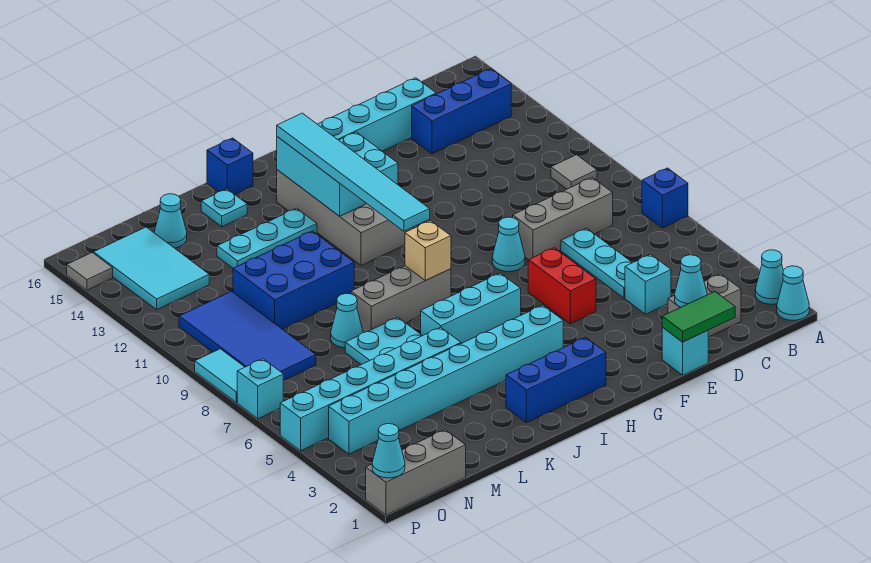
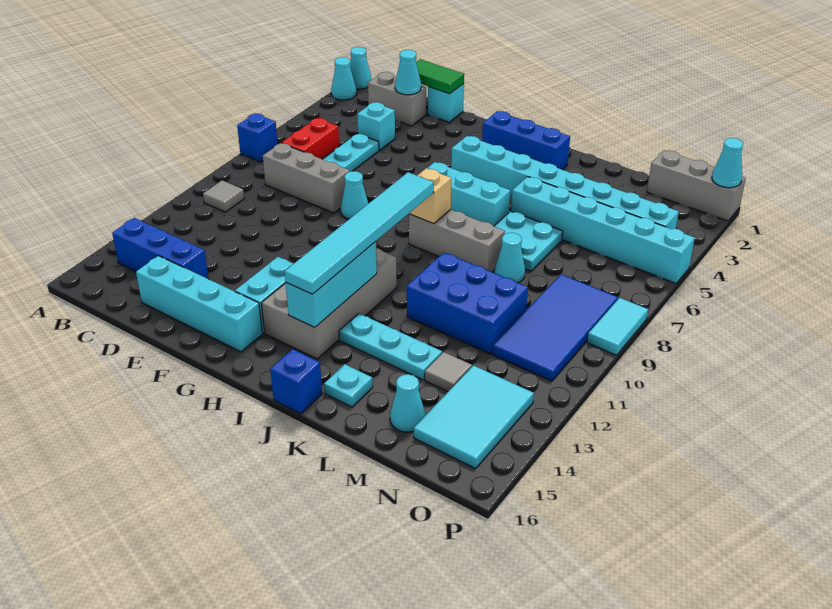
red 1x2 brick [528,248,596,324] -> red 1x2 brick moved to [282,118,339,159]
cyan 1x1 brick [237,359,283,419] -> none
grey 1x1 tile [67,253,113,290] -> grey 1x1 tile moved to [425,352,472,391]

